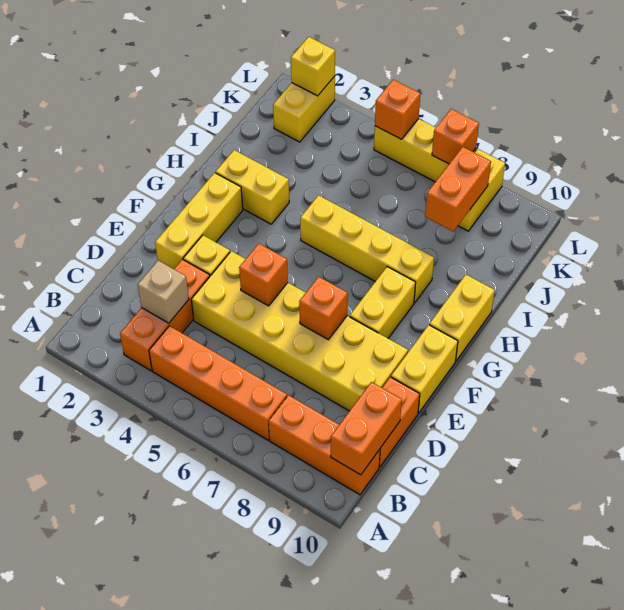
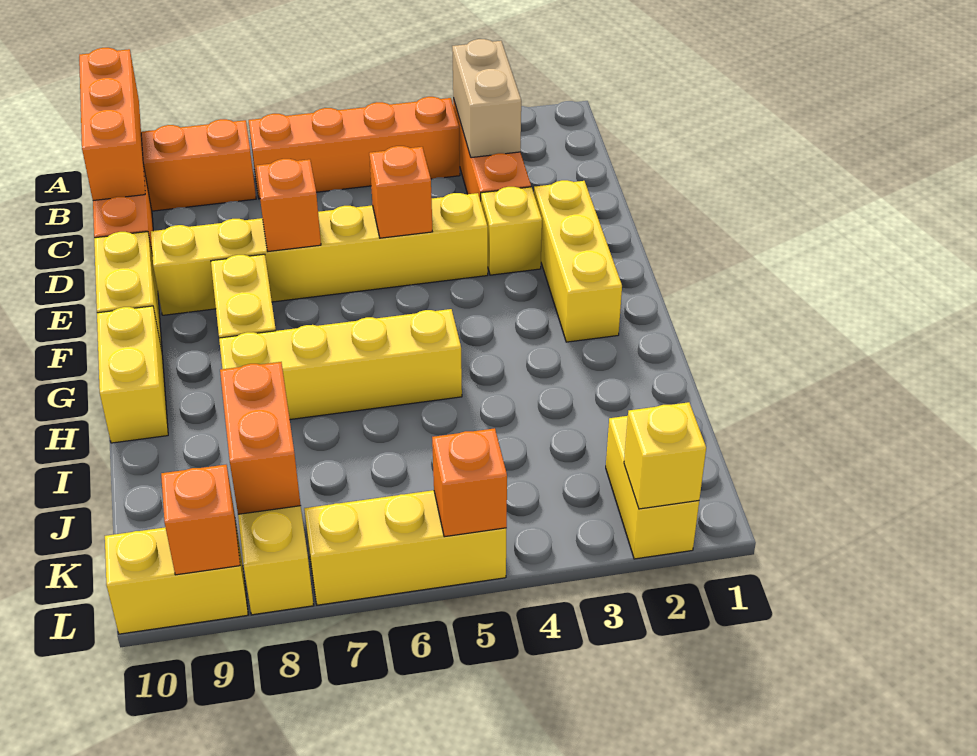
orange 1x2 brick [331,382,402,475] -> orange 1x3 brick [79,48,145,201]
tan 1x1 brick [138,261,189,323] -> tan 1x2 brick [452,39,521,158]
yellow 2x6 brick [191,251,408,411] -> yellow 1x6 brick [151,193,488,315]
yellow 1x2 brick [216,150,289,224] -> yellow 1x2 brick moved to [105,520,248,634]
orange 1x1 brick [432,109,479,164] -> orange 1x1 brick moved to [161,465,240,575]

